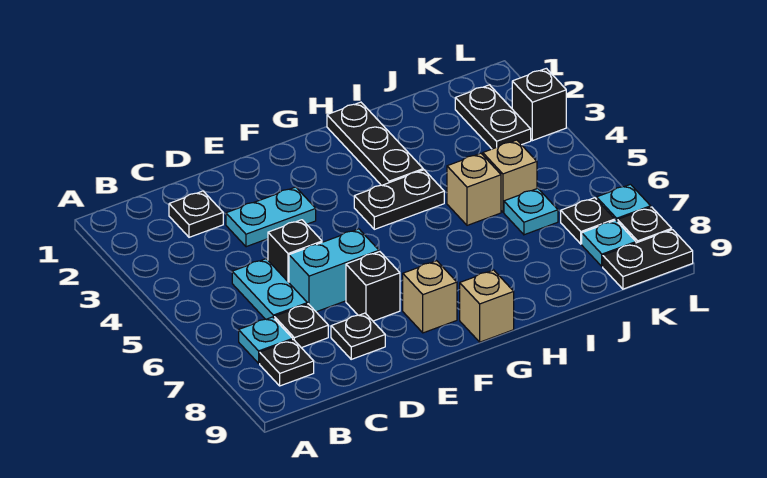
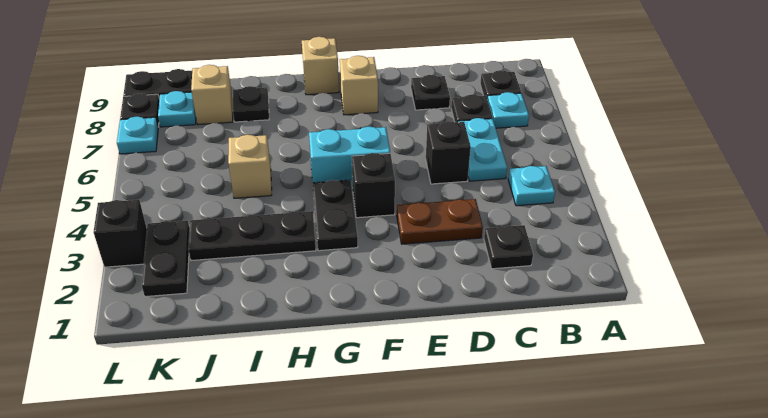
cyan 1x2 plate [226,187,316,247] -> brown 1x2 plate [397,199,483,244]
cyan 1x2 brick [289,229,379,312] -> cyan 1x2 brick moved to [309,127,390,190]
black 1x1 brick [346,252,400,321] -> black 1x1 brick moved to [352,153,395,218]
black 1x2 plate [354,170,444,229] -> black 1x2 plate turned to [313,180,358,251]
black 1x3 plate [327,102,423,185] -> black 1x3 plate turned to [188,211,316,261]
tan 1x1 brick [483,140,537,212] -> tan 1x1 brick moved to [191,65,233,125]
cyan 1x1 plate [504,188,558,235] -> cyan 1x1 plate moved to [508,166,555,206]
black 1x1 plate [561,198,615,244] -> black 1x1 plate moved to [233,86,269,122]

